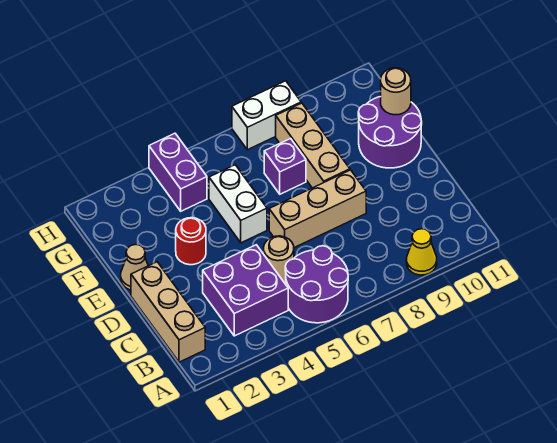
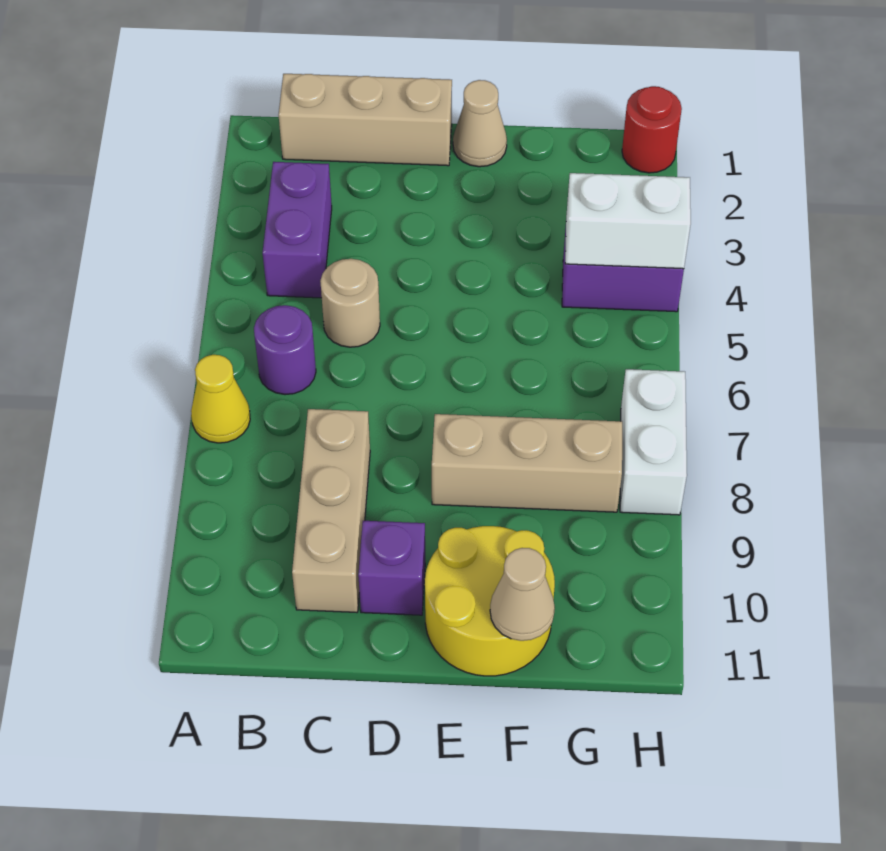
purple 2x2 round brick [285,246,348,323] -> purple 1x1 round brick [254,305,316,395]
yellow 1x1 cone [406,229,437,275] -> yellow 1x1 cone moved to [191,355,250,443]
purple 2x2 brick [203,245,288,336] -> purple 1x2 brick [263,162,332,298]
tan 1x3 brick [269,170,366,248] -> tan 1x3 brick moved to [292,409,370,612]
red 1x1 round brick [176,218,206,265] -> red 1x1 round brick moved to [622,86,682,173]
white 1x2 brick [209,165,267,243] -> white 1x2 brick moved to [565,173,691,269]
purple 2x2 round brick [358,97,422,168] -> yellow 2x2 round brick [425,526,555,676]
purple 1x1 brick [264,139,306,194] -> purple 1x1 brick moved to [358,521,425,615]
tan 1x1 round brick [381,68,411,115] -> tan 1x1 cone [490,548,555,641]

